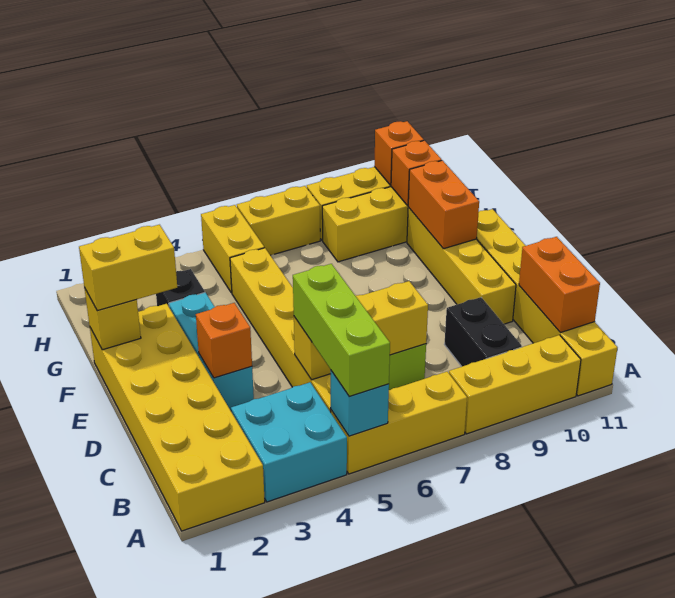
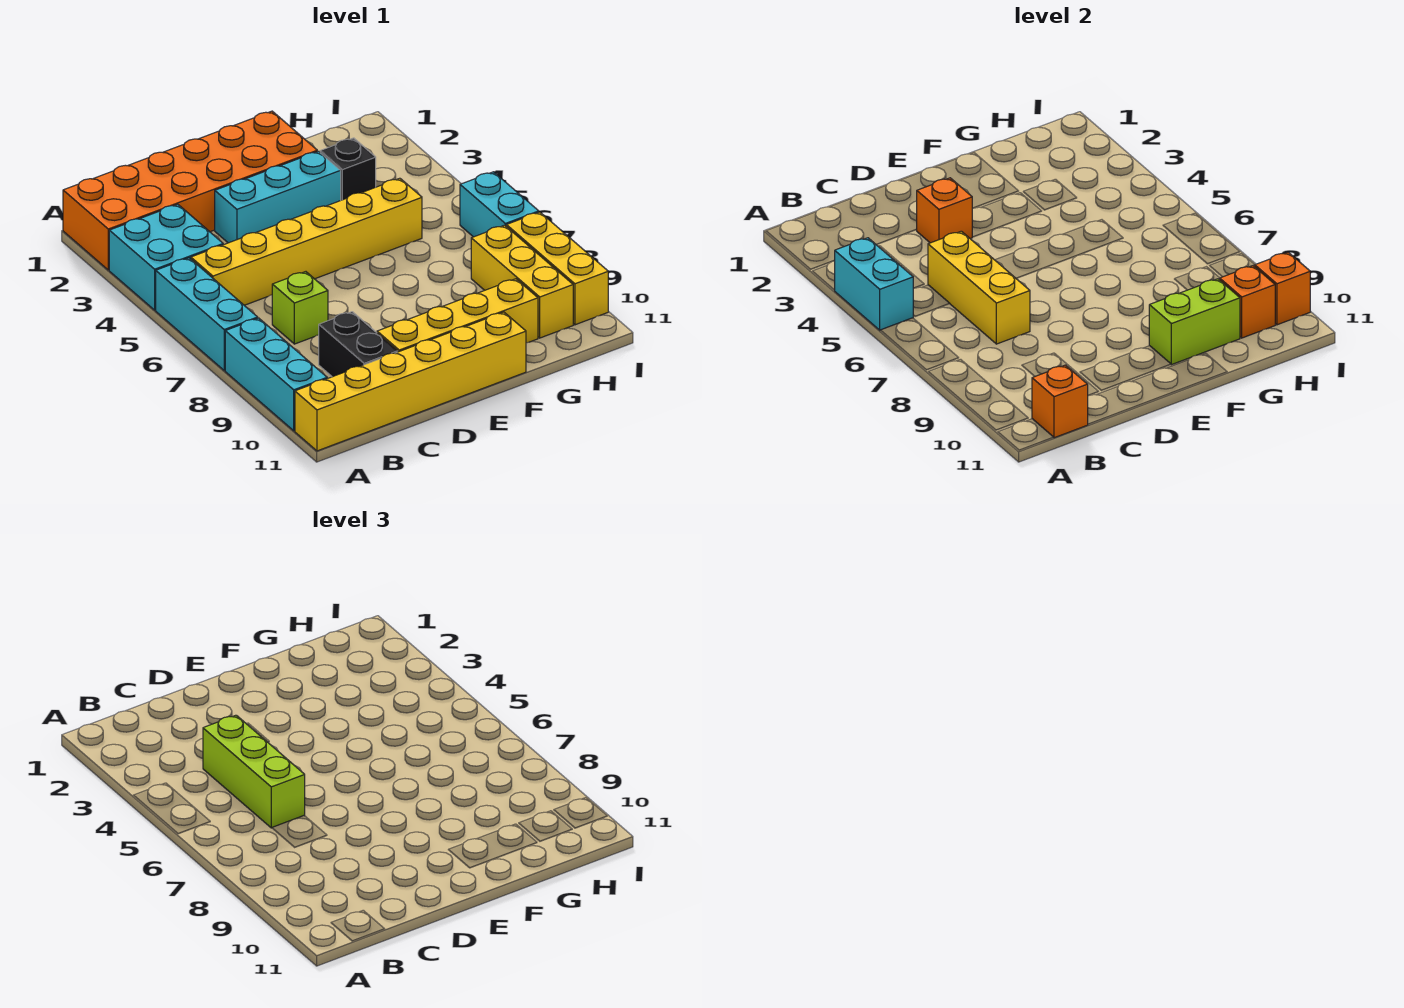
yellow 2x6 brick [90,304,265,531] -> orange 2x6 brick [63,111,317,270]
yellow 1x3 brick [331,372,467,474] -> cyan 1x3 brick [156,258,258,370]
cyan 1x1 brick [331,371,389,436] -> cyan 1x2 brick [834,238,913,330]
lime 1x3 brick [293,264,390,397] -> lime 1x3 brick turned to [203,715,305,828]
yellow 1x3 brick [449,335,581,434] -> cyan 1x3 brick [225,318,327,431]
black 1x2 brick [444,297,522,367] -> black 1x2 brick turned to [319,312,397,377]
orange 1x2 brick [519,237,600,333] -> orange 1x1 brick [1032,365,1088,438]
yellow 1x1 brick [84,288,141,350] -> none
yellow 1x2 brick [79,225,177,311] -> none
orange 1x2 brick [408,160,479,249] -> lime 1x2 brick [1149,279,1240,365]
yellow 1x2 brick [201,205,264,293] -> none
yellow 1x2 brick [237,186,320,255] -> cyan 1x2 brick [460,172,539,237]

